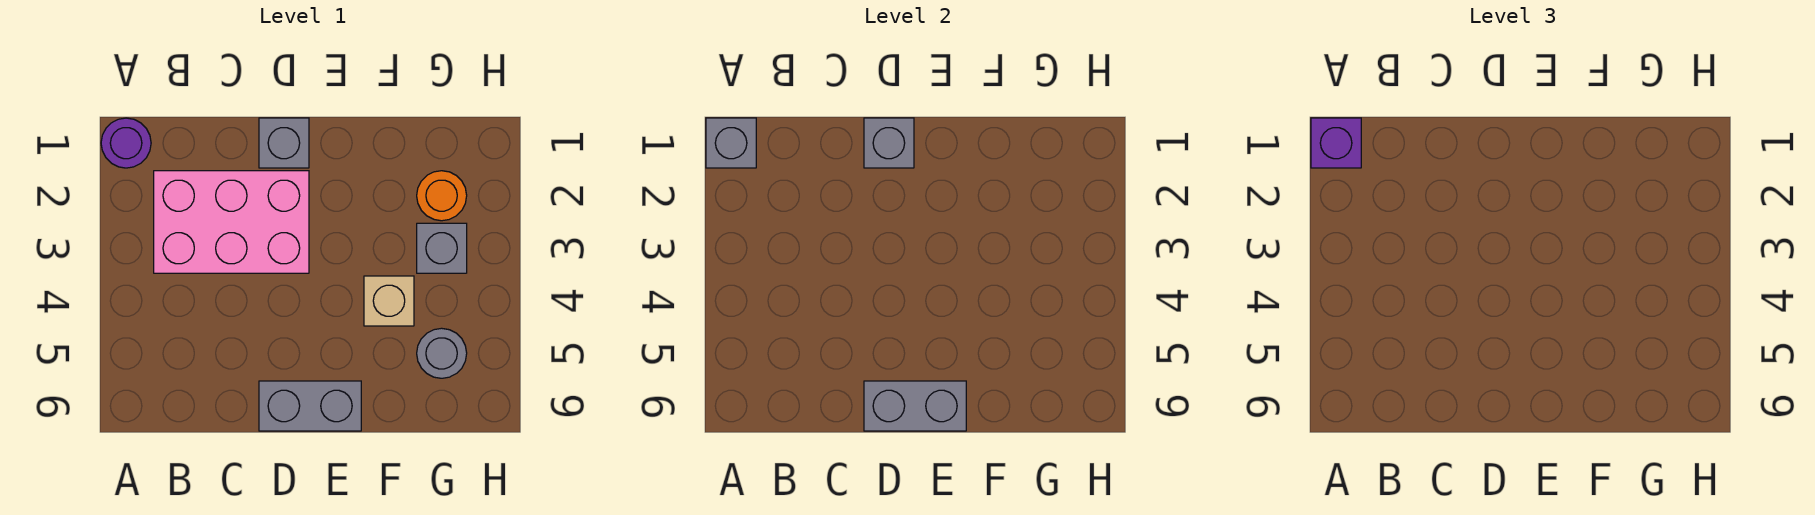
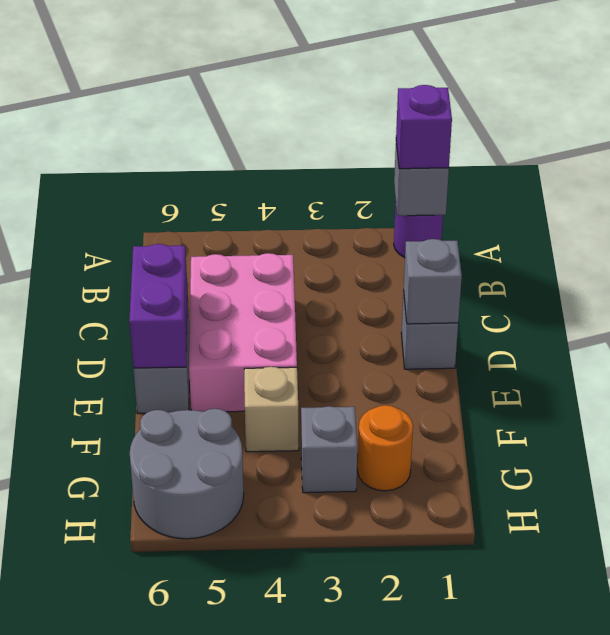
pink 2x3 brick [154,171,309,273] -> pink 2x3 brick moved to [189,253,297,412]
grey 1x2 brick [864,381,966,431] -> purple 1x2 brick [129,244,188,368]
grey 1x1 round brick [417,328,467,378] -> grey 2x2 round brick [130,409,244,539]

